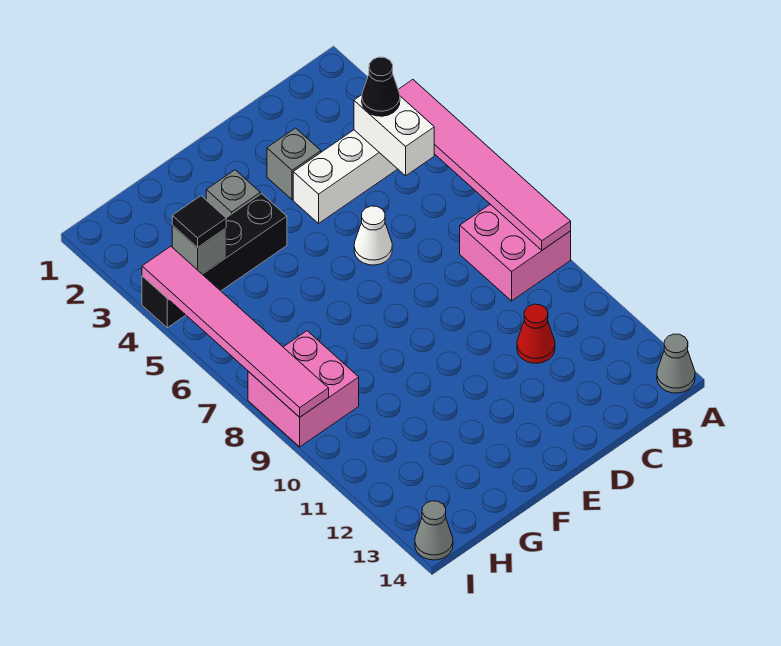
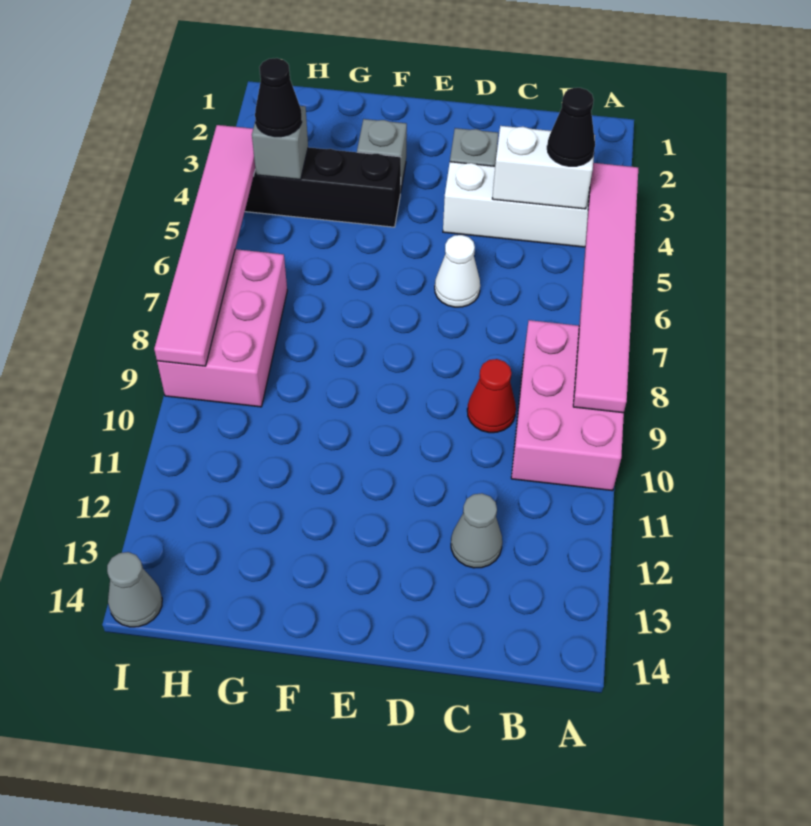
pink 2x2 brick [460,204,571,301] -> pink 2x3 brick [511,320,624,491]
grey 1x1 cone [657,334,695,393] -> grey 1x1 cone moved to [451,493,502,568]
white 1x2 brick [354,95,434,176] -> white 1x2 brick turned to [492,126,595,209]
red 1x1 cone [517,304,555,363] -> red 1x1 cone moved to [467,359,516,433]
black 1x1 tile [172,196,226,248] -> black 1x1 cone [255,58,302,137]
pink 2x2 brick [248,331,359,447] -> pink 2x3 brick [157,249,287,407]

